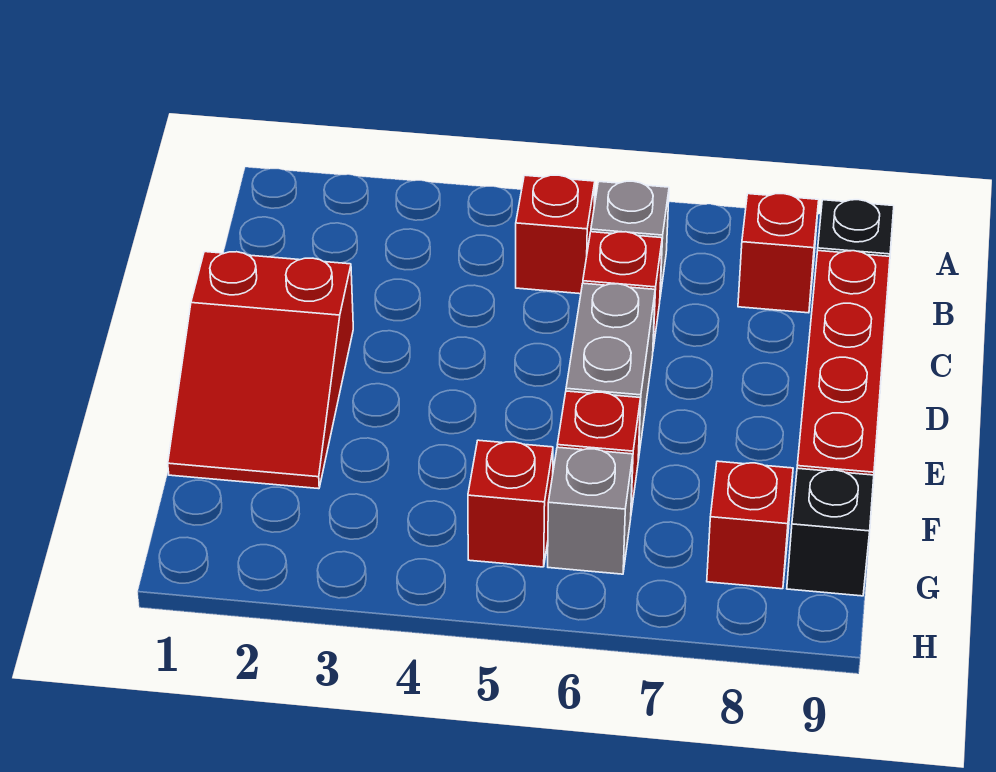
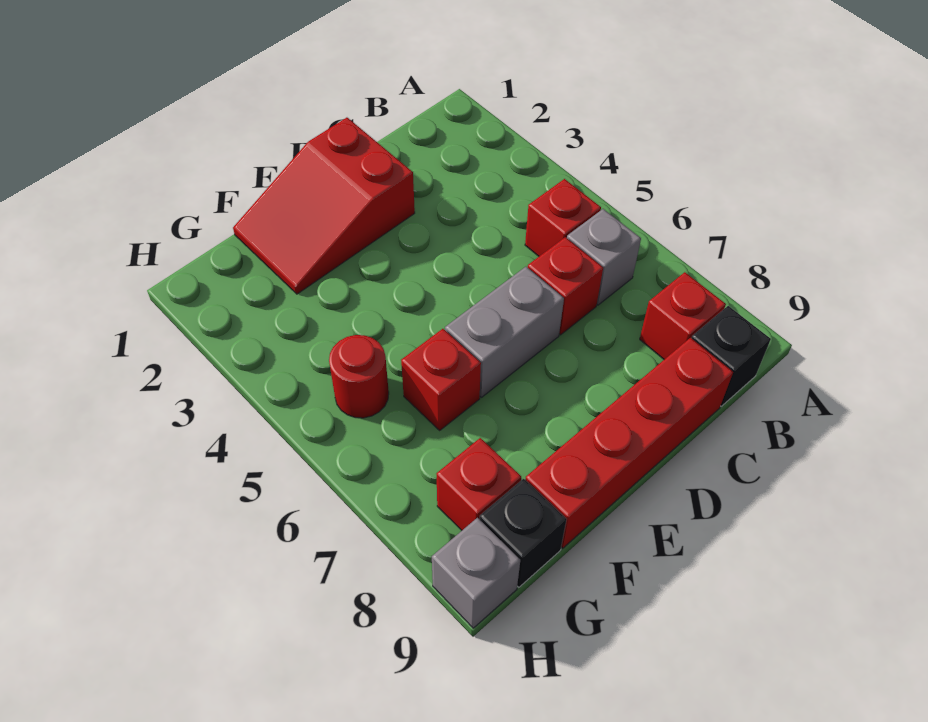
red 1x1 brick [468,440,553,567] -> red 1x1 round brick [329,335,389,418]
grey 1x1 brick [548,447,633,574] -> grey 1x1 brick moved to [432,518,520,628]

